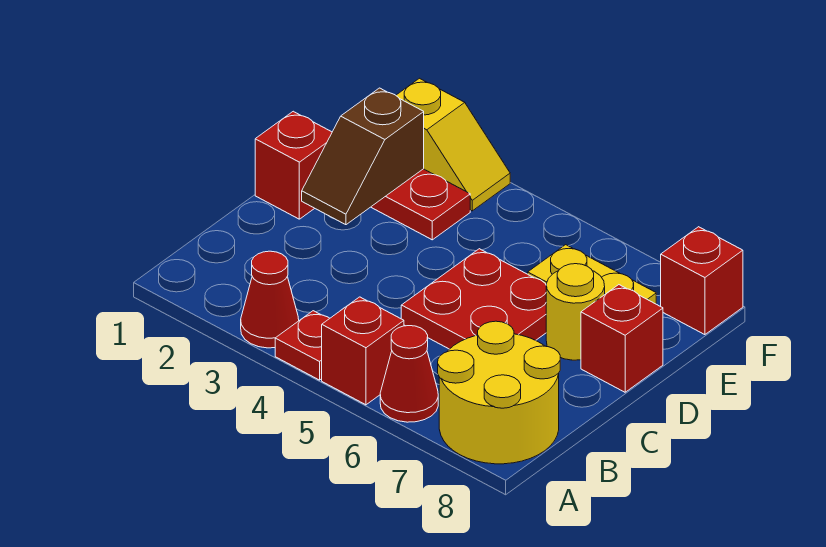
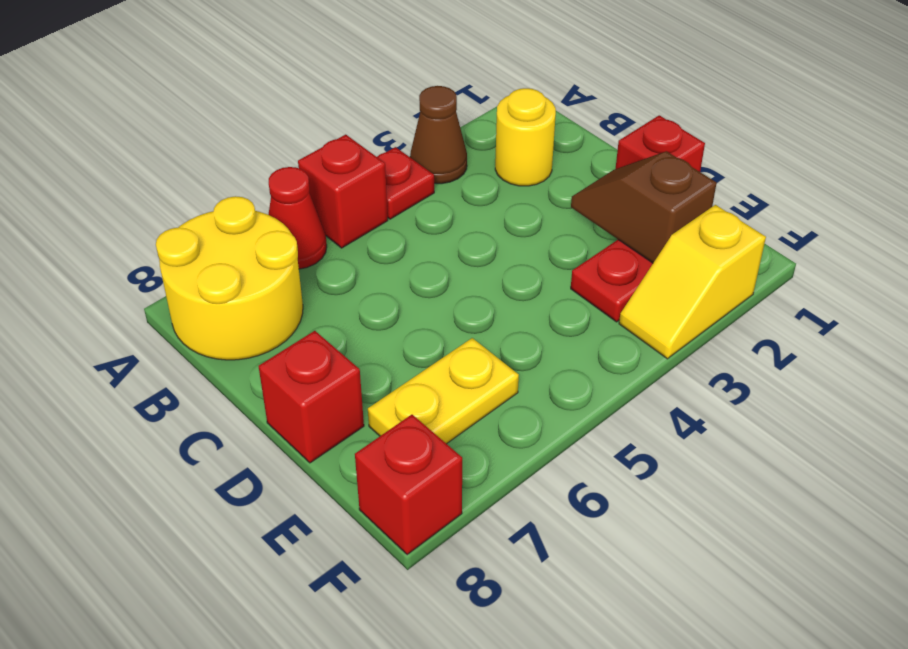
red 1x1 cone [241,251,299,348] -> brown 1x1 cone [410,86,467,184]
red 2x2 plate [401,249,546,349] -> none
yellow 1x1 round brick [546,264,605,360] -> yellow 1x1 round brick moved to [495,88,556,186]

